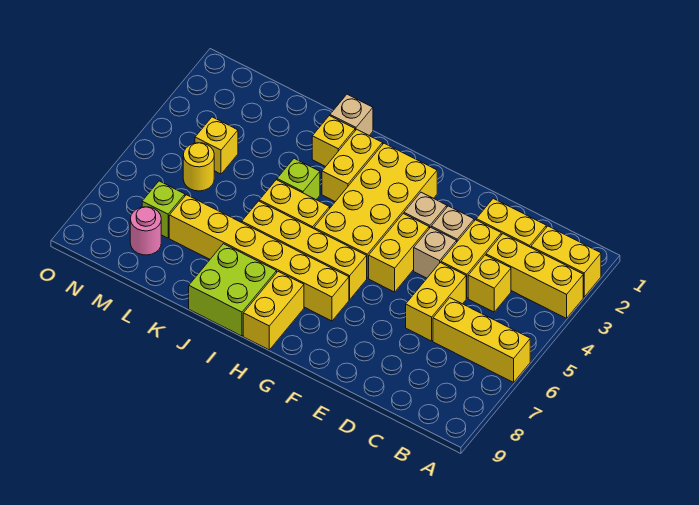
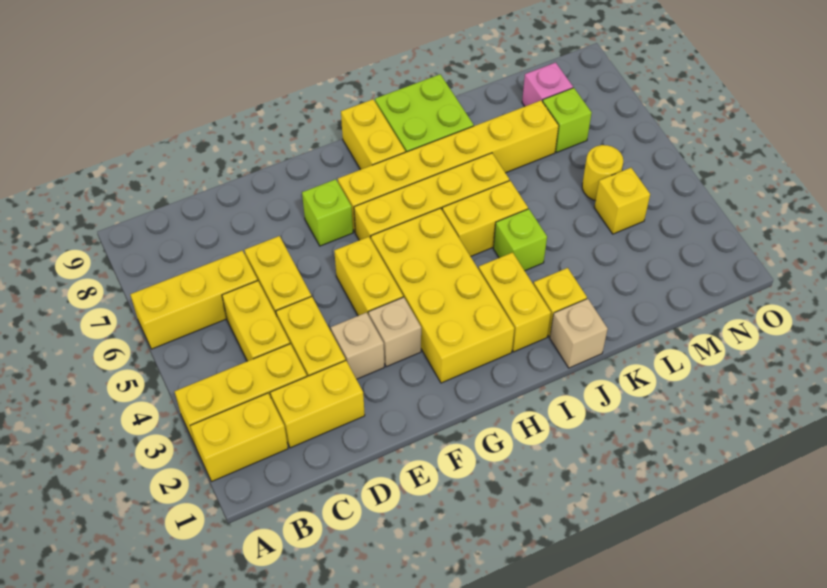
yellow 1x1 brick [468,255,511,312] -> yellow 1x2 brick [222,281,290,361]
tan 1x1 brick [414,227,457,278] -> none
none -> lime 1x1 brick [302,179,353,246]
pink 1x1 round brick [130,207,161,255] -> pink 1x1 brick [522,62,573,106]

